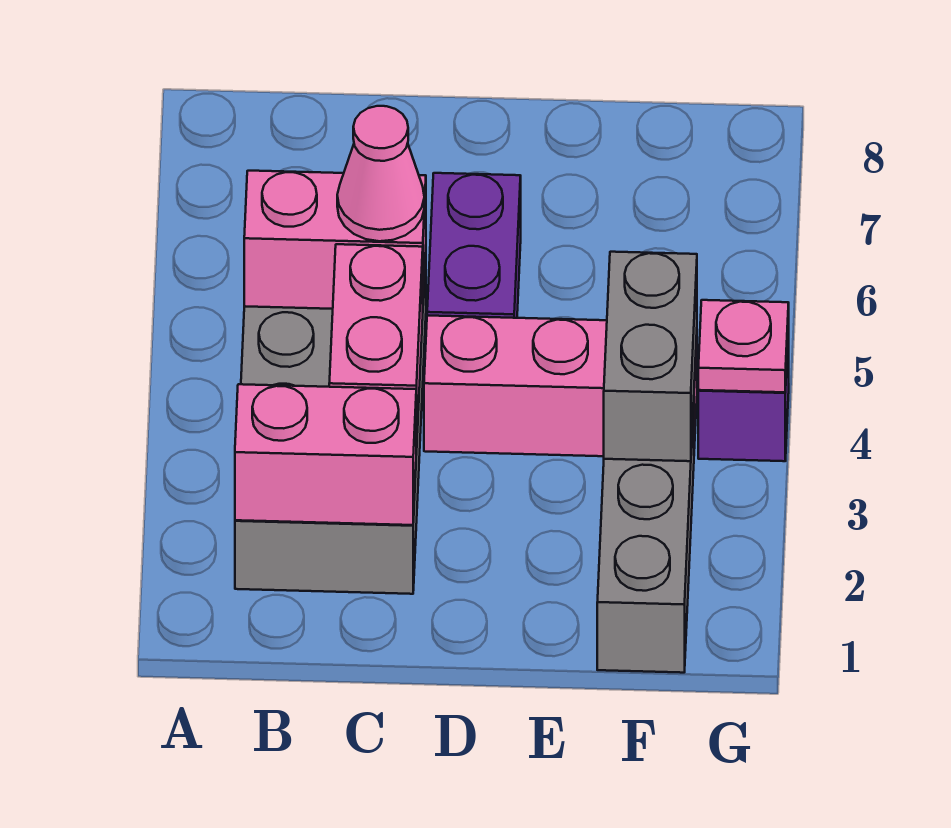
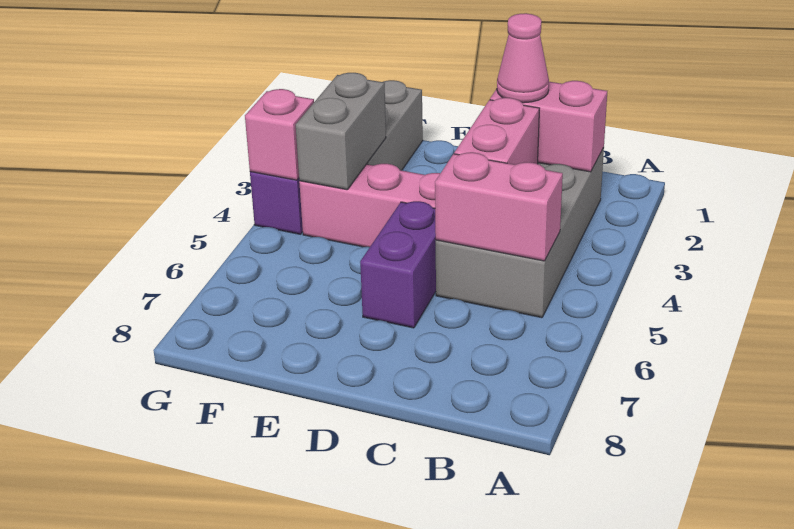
pink 1x1 cone [337,106,424,241] -> pink 1x1 cone moved to [497,13,549,103]
pink 1x1 plate [698,300,789,392] -> pink 1x1 brick [245,89,314,180]

